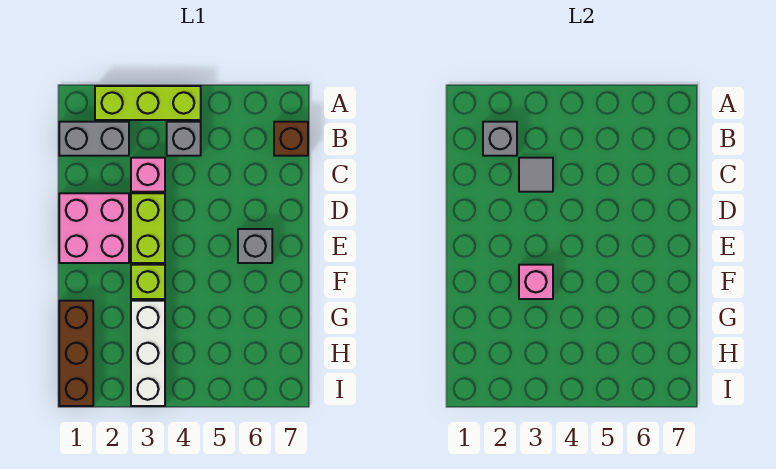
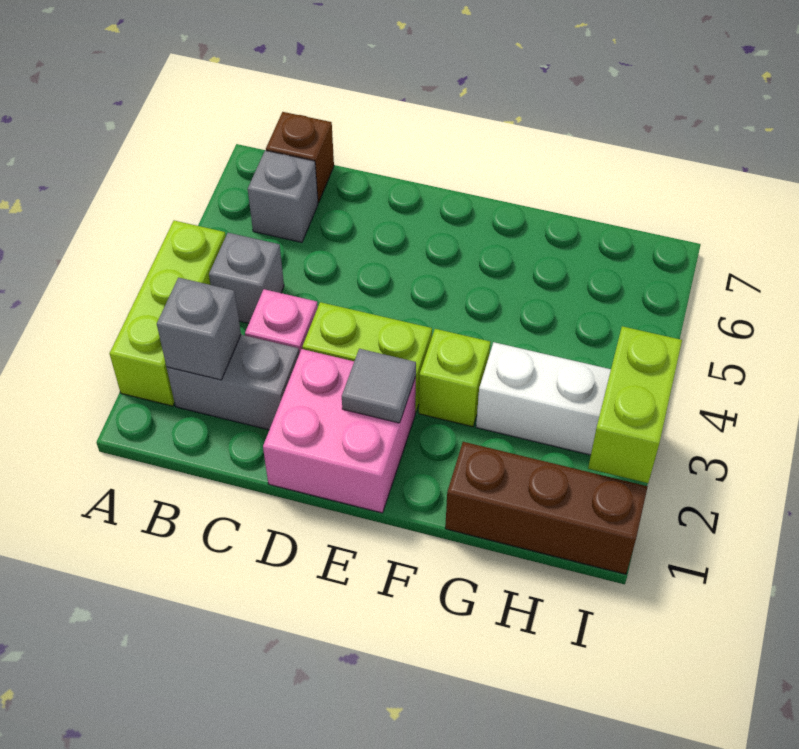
grey 1x2 brick [59,122,129,156] -> grey 1x2 brick turned to [167,335,299,430]
grey 1x1 tile [519,158,553,192] -> grey 1x1 tile moved to [342,349,416,423]
grey 1x1 brick [238,229,272,263] -> grey 1x1 brick moved to [248,150,318,242]
pink 1x1 brick [519,265,553,299] -> none
none -> lime 1x2 brick [588,326,682,483]

